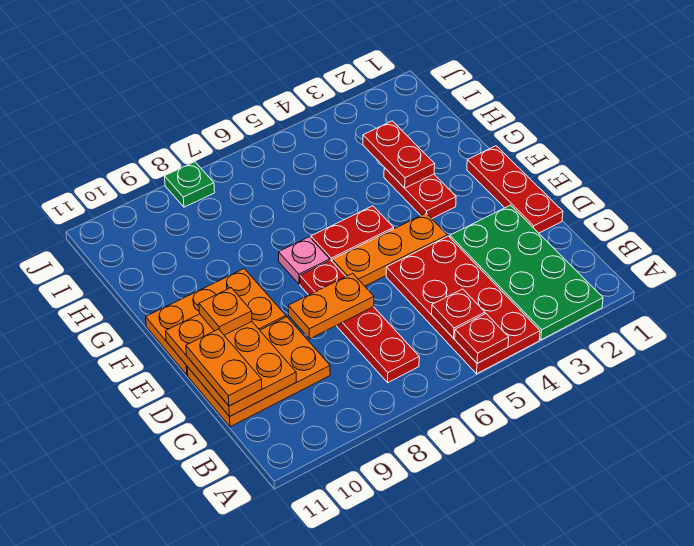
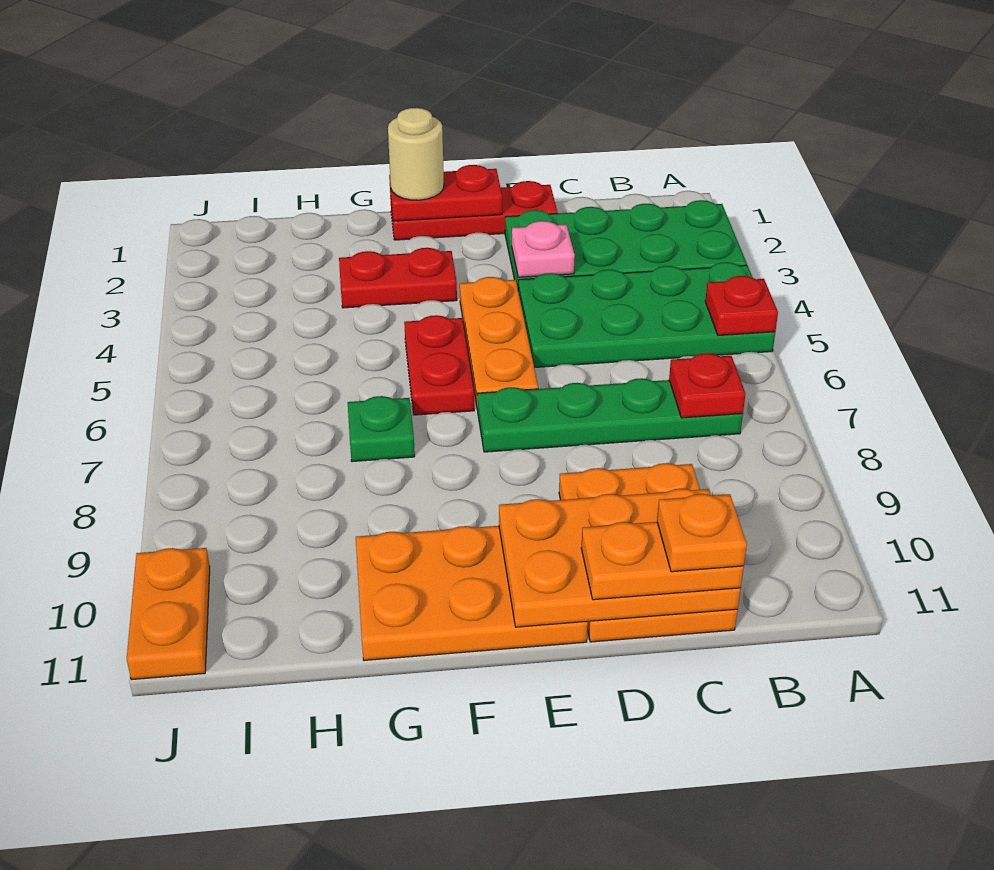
red 2x4 plate [386,236,540,374] -> green 2x4 plate [518,262,775,368]
red 1x1 plate [432,289,485,338] -> red 1x1 plate moved to [669,353,745,418]
red 1x4 plate [300,260,419,383] -> green 1x4 plate [477,378,743,452]
orange 1x2 plate [288,273,374,339] -> orange 1x2 plate moved to [127,548,210,680]
orange 2x3 plate [146,269,286,375] -> orange 2x3 plate turned to [356,526,588,660]
orange 1x1 plate [199,288,252,335] -> orange 1x1 plate moved to [657,494,747,572]
none -> tan 1x1 round brick [388,108,444,200]
pink 1x1 plate [279,237,330,284] -> pink 1x1 plate moved to [512,221,575,277]
red 1x2 plate [363,121,435,188] -> red 1x2 plate moved to [389,165,502,221]
green 1x1 plate [165,162,215,207] -> green 1x1 plate moved to [348,396,415,462]

